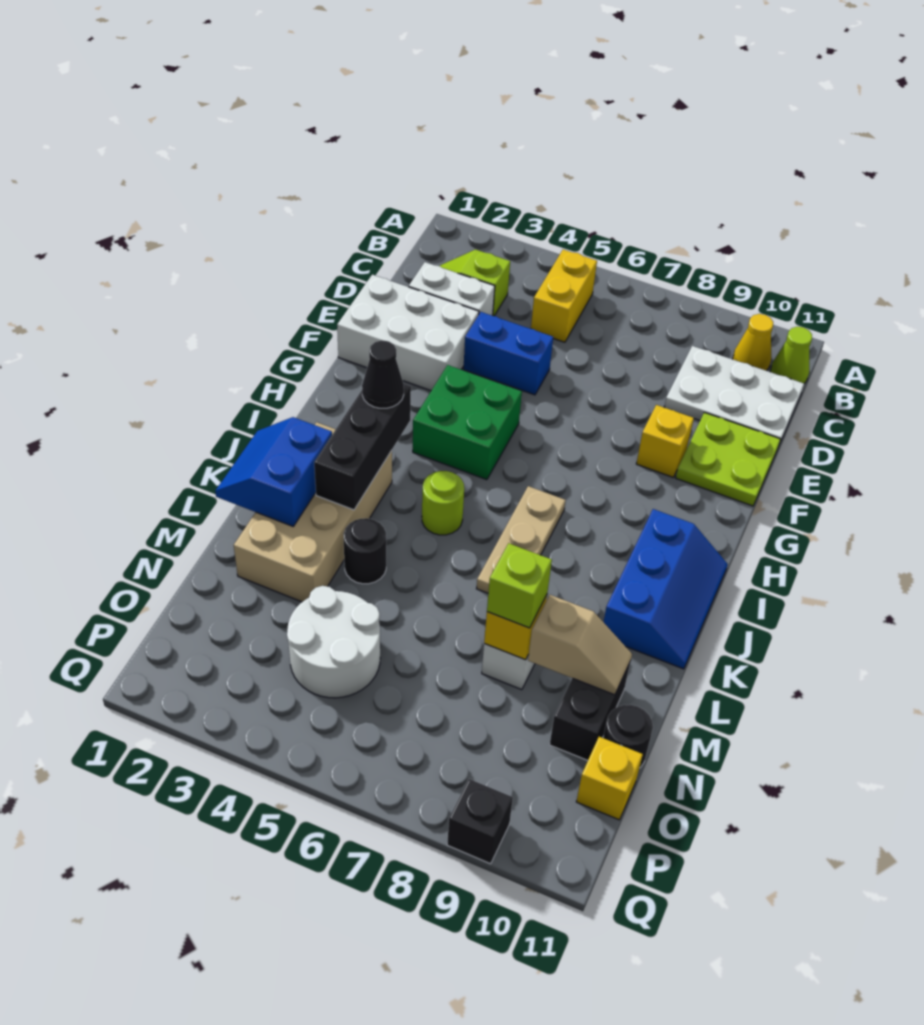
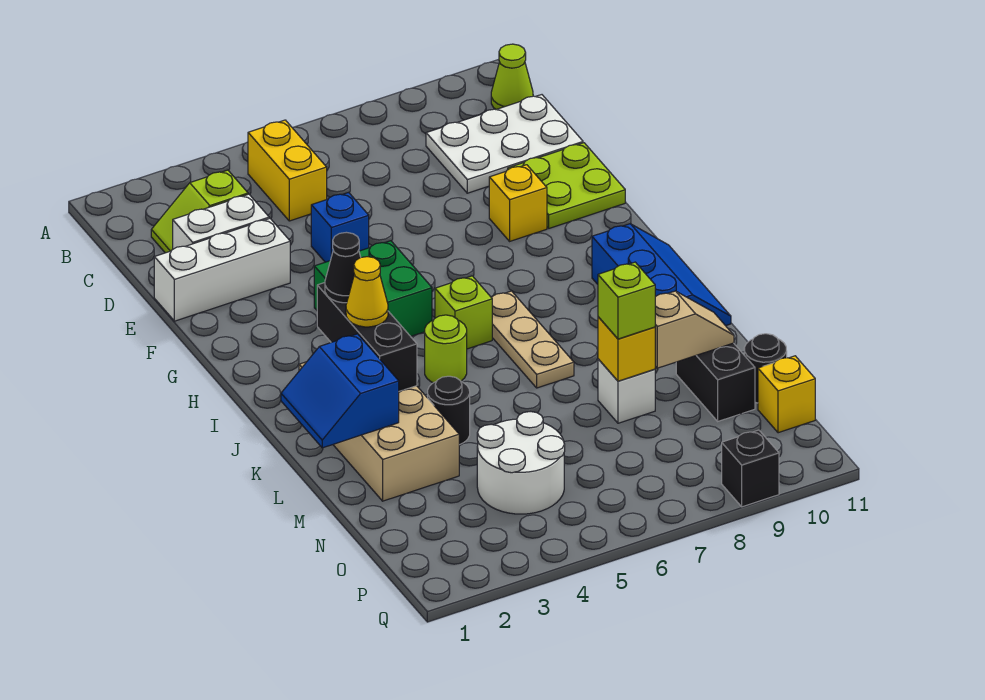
yellow 1x1 cone [733,314,773,371] -> yellow 1x1 cone moved to [346,257,388,327]
white 2x3 brick [337,275,479,391] -> white 1x3 brick [154,218,290,321]
blue 1x2 brick [463,312,553,395] -> blue 1x1 brick [311,192,369,262]
none -> lime 1x1 brick [435,276,492,349]

